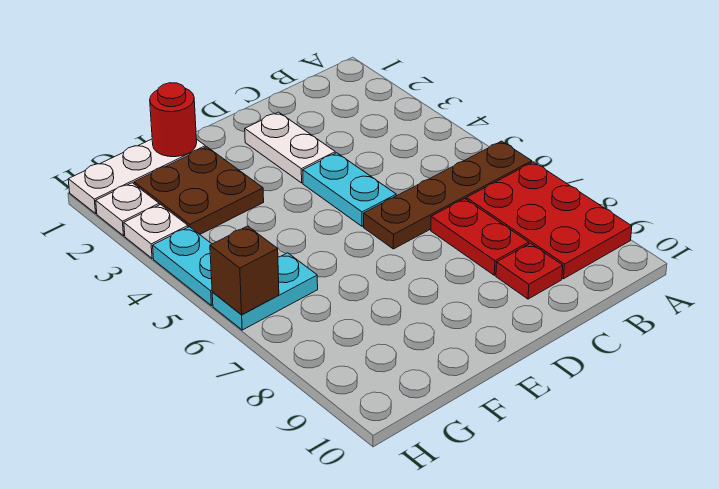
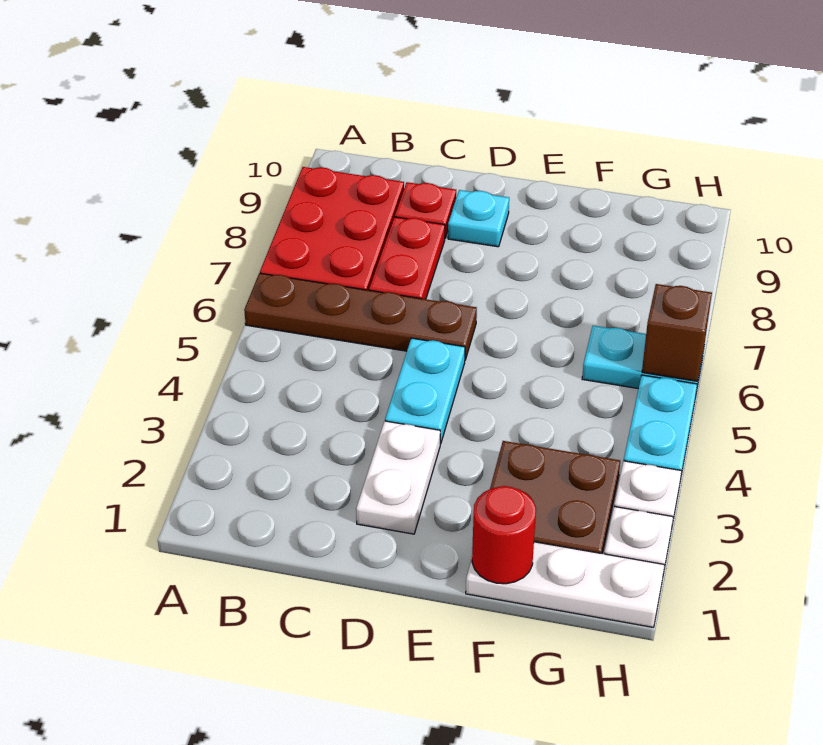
none -> cyan 1x1 plate [448,190,509,247]

